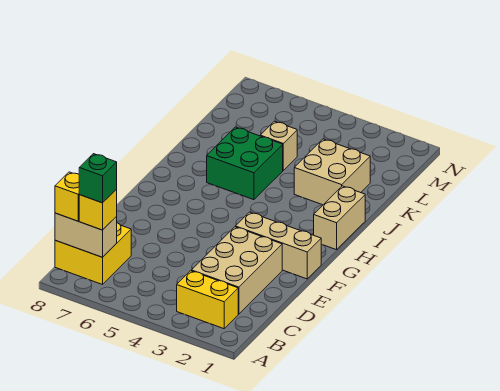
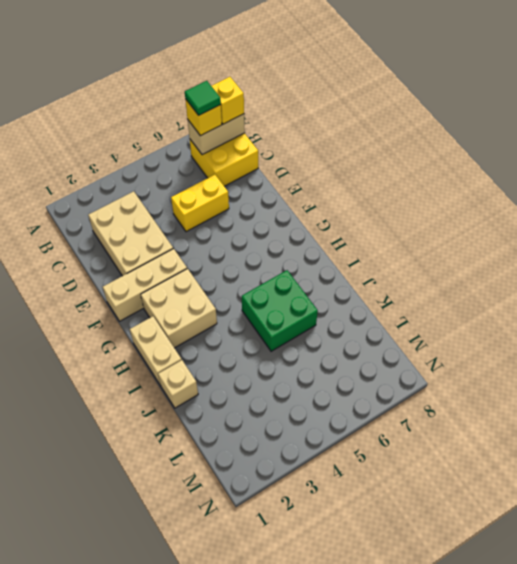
yellow 1x2 brick [177,271,238,329] -> yellow 1x2 brick moved to [171,175,229,232]
green 1x1 brick [79,154,117,203] -> green 1x1 tile [185,81,221,115]
tan 2x2 brick [294,139,370,205] -> tan 2x2 brick moved to [141,269,217,348]
tan 1x1 brick [260,121,297,170] -> tan 1x1 brick moved to [158,360,198,408]

